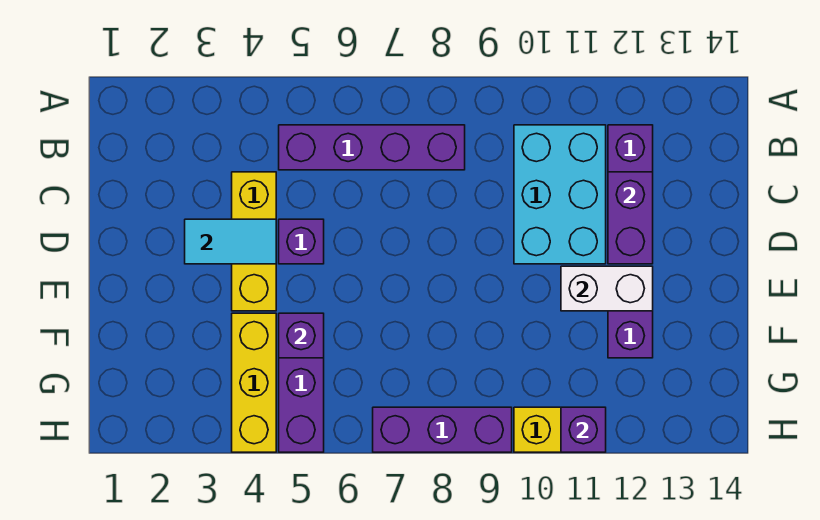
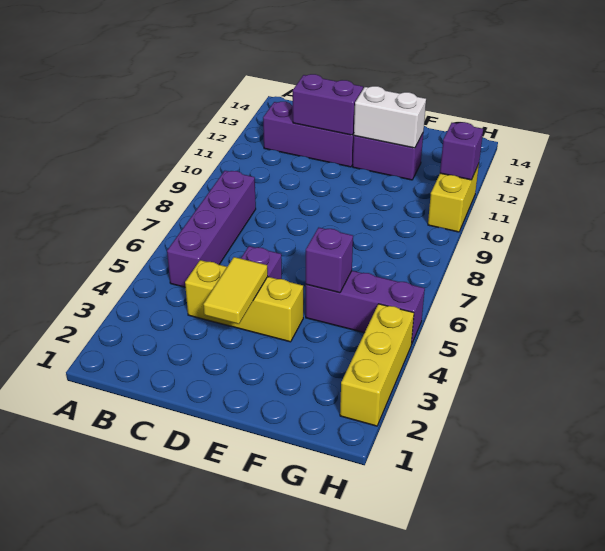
cyan 2x3 brick [514,125,606,264] -> none
cyan 1x2 tile [185,219,276,264] -> yellow 1x2 tile [203,257,268,324]
white 1x2 brick [561,266,653,311] -> white 1x2 brick turned to [354,86,426,148]
yellow 1x3 brick [232,313,276,452] -> yellow 1x3 brick turned to [340,304,414,426]
purple 1x3 brick [373,407,512,452] -> none

